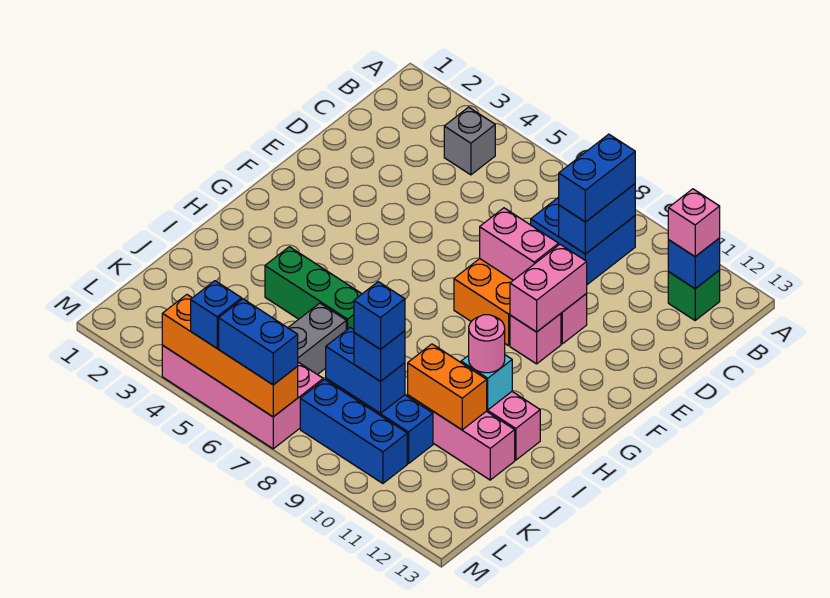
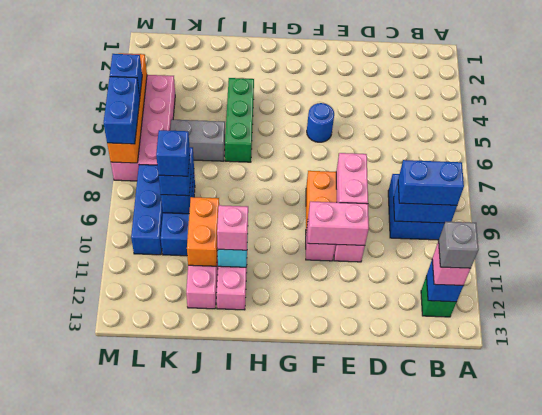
grey 1x1 brick [444,107,495,175] -> grey 1x1 brick moved to [439,222,479,268]
none -> blue 1x1 round brick [307,103,334,142]
pink 1x1 round brick [469,315,505,373] -> pink 1x1 brick [217,205,248,250]

